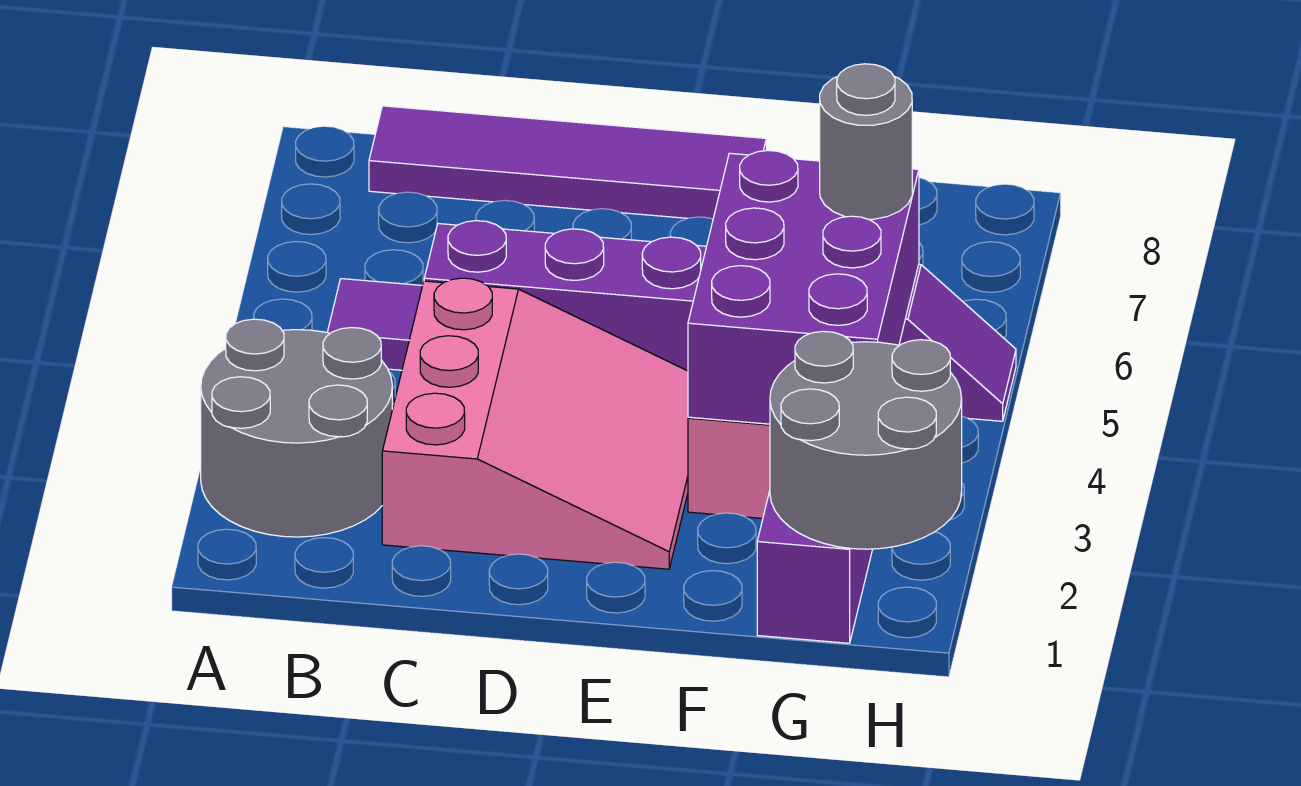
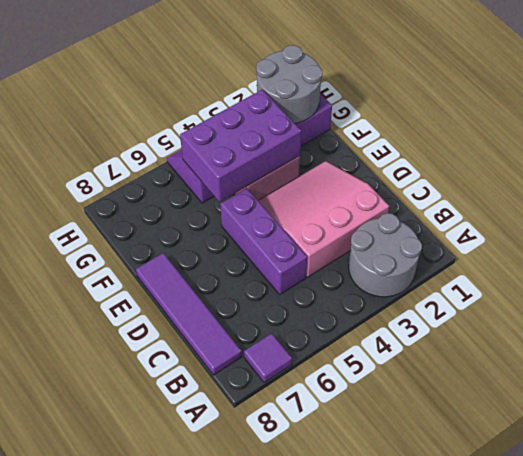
purple 1x1 tile [327,279,423,370] -> purple 1x1 tile moved to [244,333,292,382]
grey 1x1 round brick [820,64,912,219] -> none

